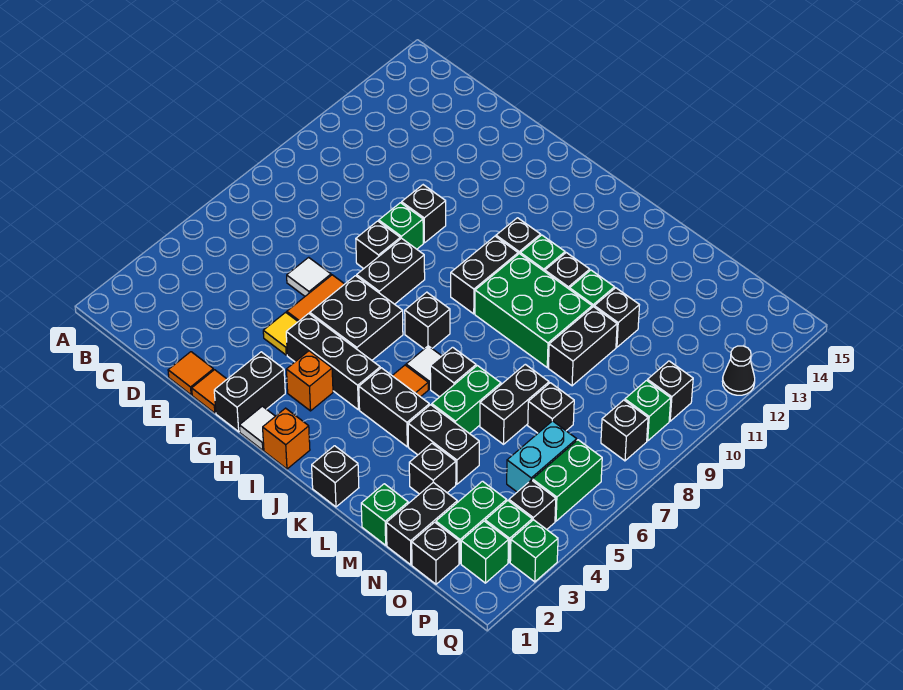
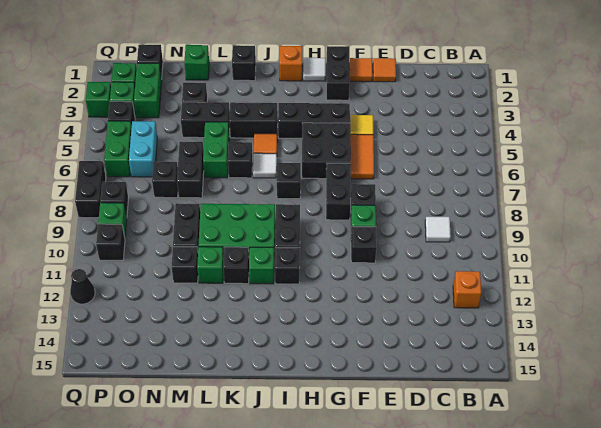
white 1x1 tile [287,257,331,296] -> white 1x1 tile moved to [425,217,451,242]
orange 1x1 brick [286,351,333,411] -> orange 1x1 brick moved to [453,271,481,308]
black 1x2 brick [386,482,457,565] -> black 1x2 brick moved to [75,161,106,218]

